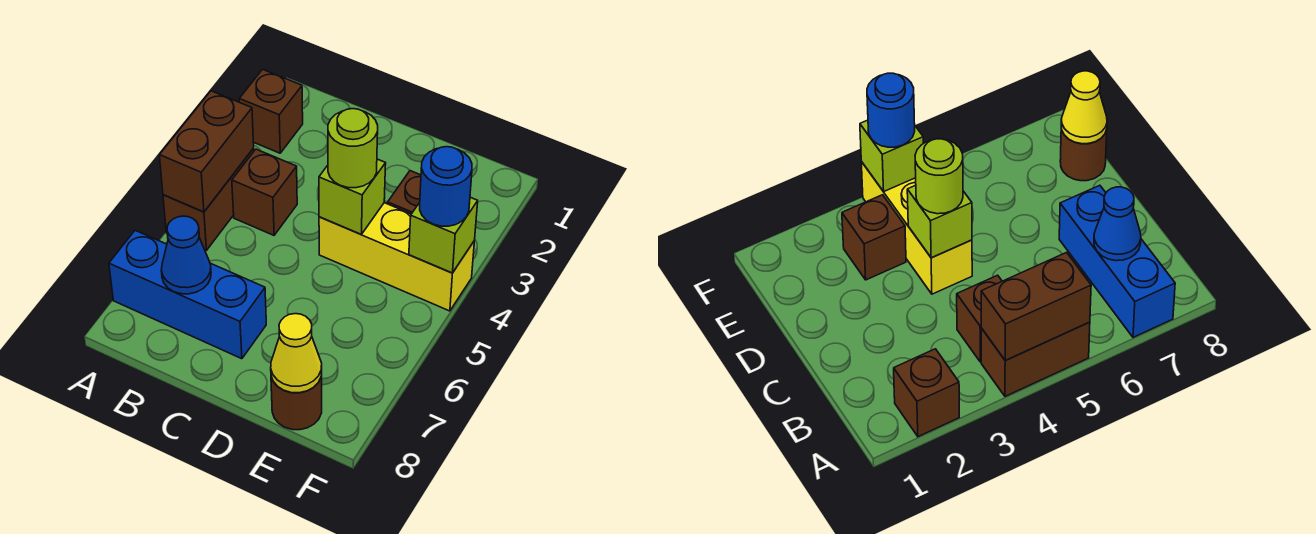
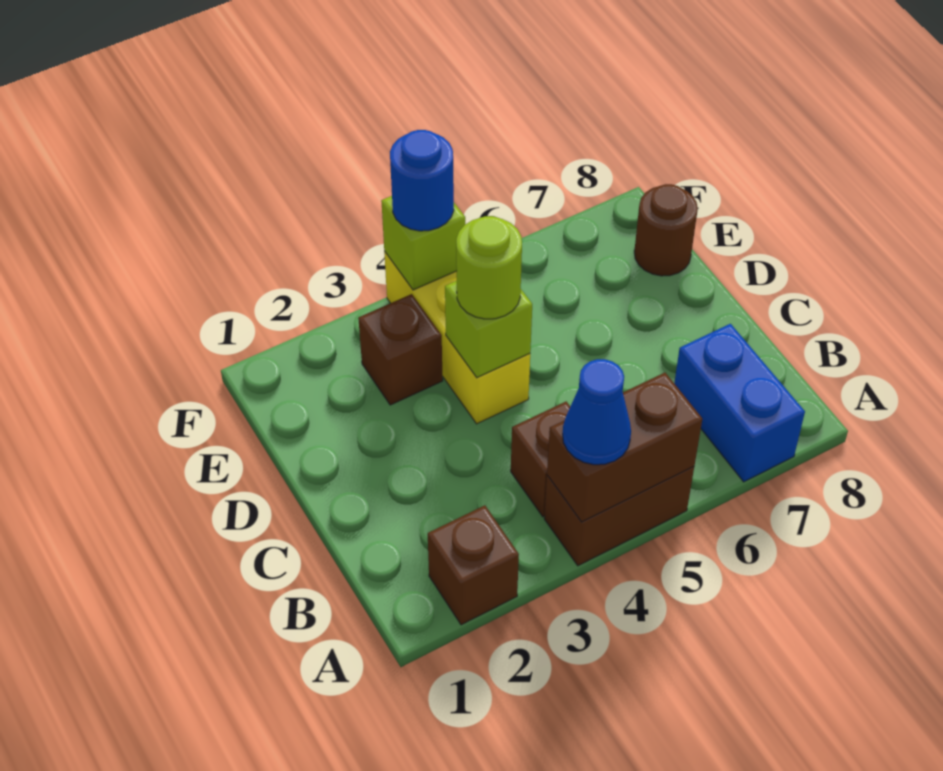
blue 1x3 brick [109,230,266,359] -> blue 1x2 brick [674,324,805,482]
blue 1x1 cone [161,216,211,294] -> blue 1x1 cone moved to [563,359,631,465]
yellow 1x1 cone [271,314,322,393] -> none

